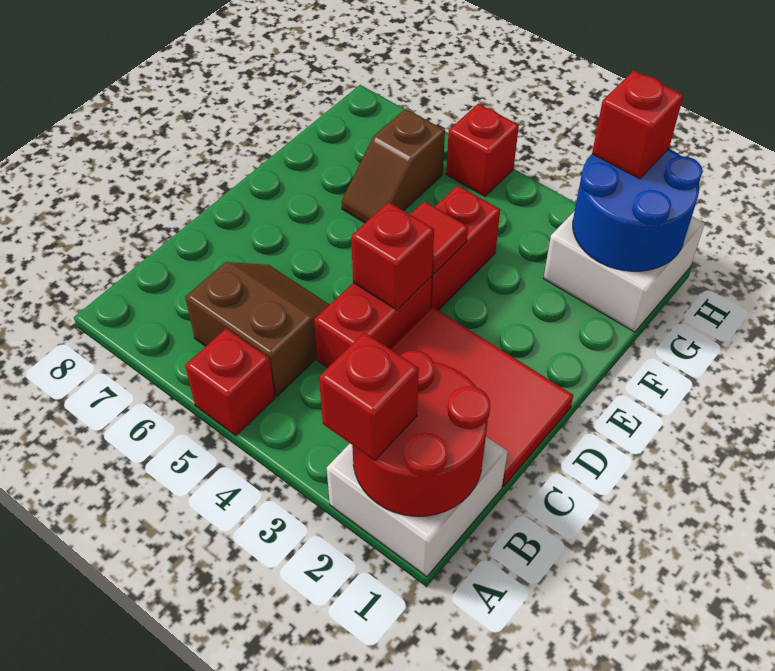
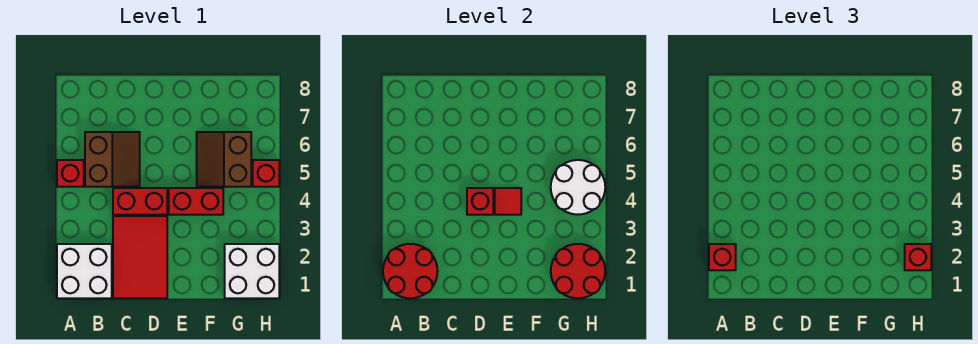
brown 1x2 slope [341,109,445,223] -> brown 2x2 slope [197,132,251,187]
blue 2x2 round brick [573,149,703,271] -> red 2x2 round brick [551,244,605,298]
none -> white 2x2 round brick [551,160,605,215]

